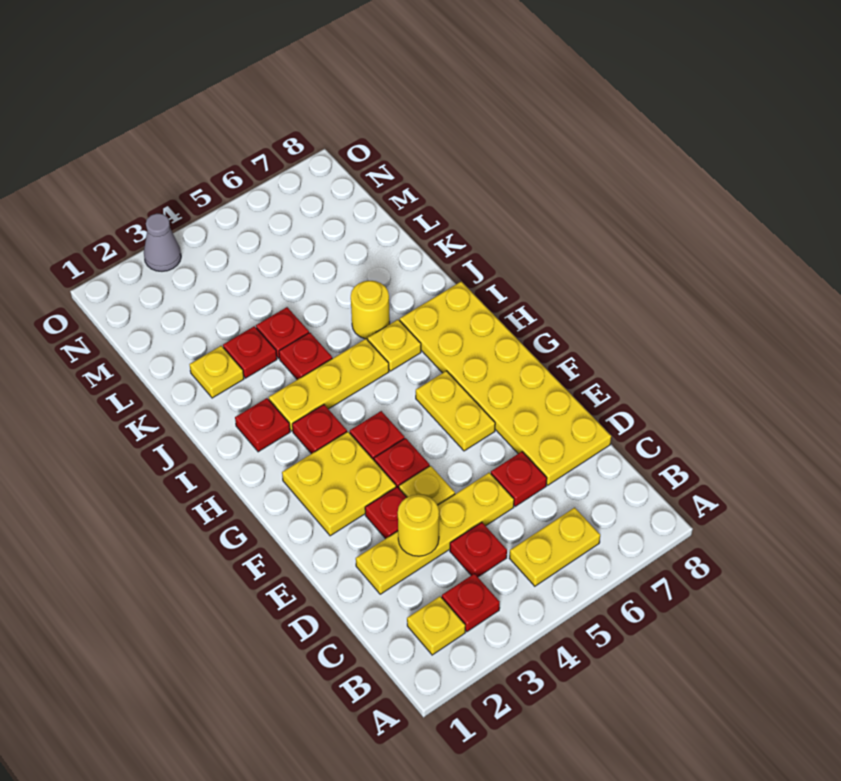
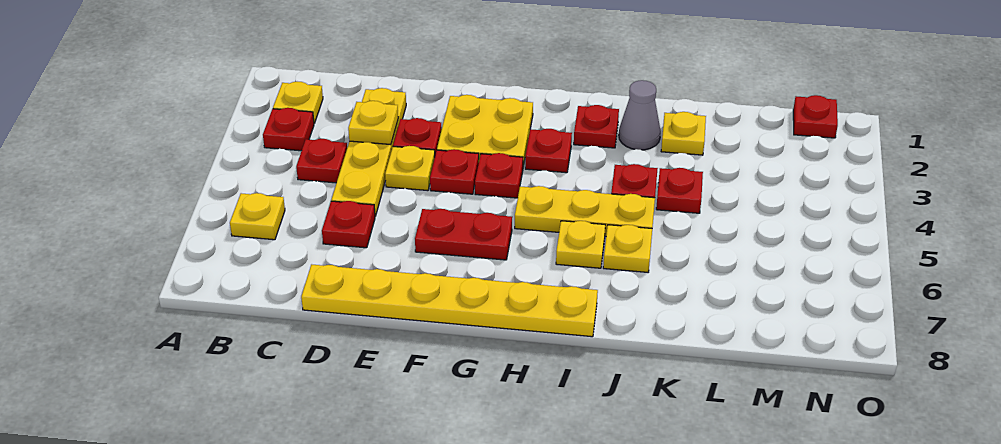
yellow 1x2 plate [509,507,600,586] -> yellow 1x1 plate [230,193,285,240]
yellow 1x1 round brick [398,494,439,556] -> yellow 1x1 plate [348,101,398,145]
yellow 2x6 plate [400,282,611,485] -> yellow 1x6 plate [301,264,598,337]
yellow 1x2 plate [416,371,495,451] -> red 1x2 plate [415,209,512,260]
yellow 1x3 plate [269,339,389,431] -> yellow 1x3 plate turned to [515,186,655,236]
yellow 1x1 round brick [351,281,390,339] -> yellow 1x1 plate [603,225,652,272]
red 1x1 plate [223,326,277,378] -> red 1x1 plate moved to [793,95,838,138]
grey 1x1 cone [144,214,181,271] -> grey 1x1 cone moved to [619,80,661,150]

